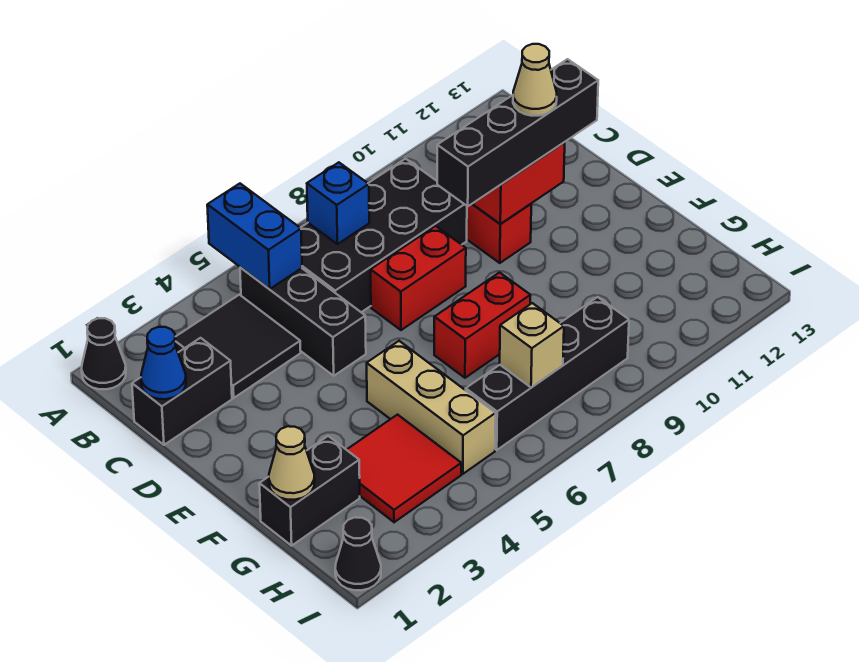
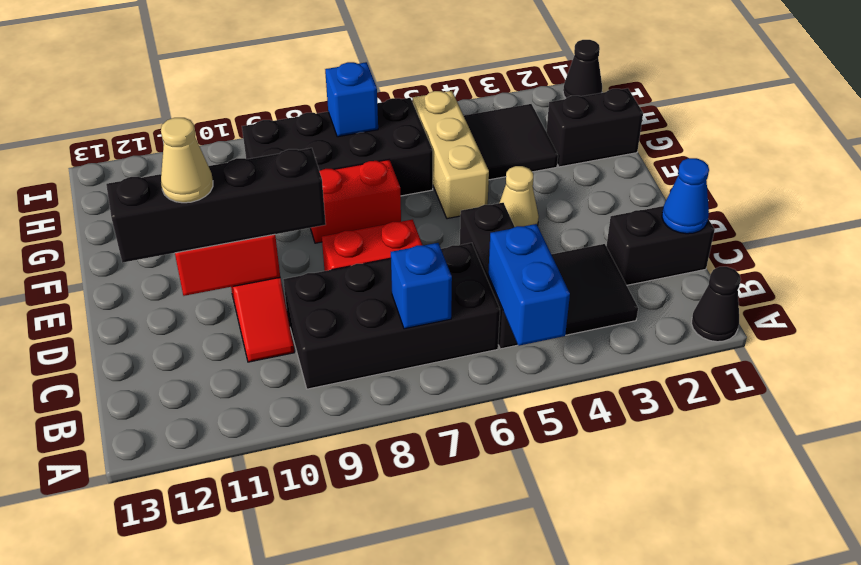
tan 1x1 cone [269,426,315,500] -> tan 1x1 cone moved to [500,166,539,227]
red 2x2 tile [347,415,461,522] -> black 2x2 tile [464,104,558,180]
black 1x4 brick [466,297,629,450] -> black 2x4 brick [242,98,433,196]
tan 1x1 brick [500,303,564,387] -> blue 1x1 brick [325,62,378,137]

